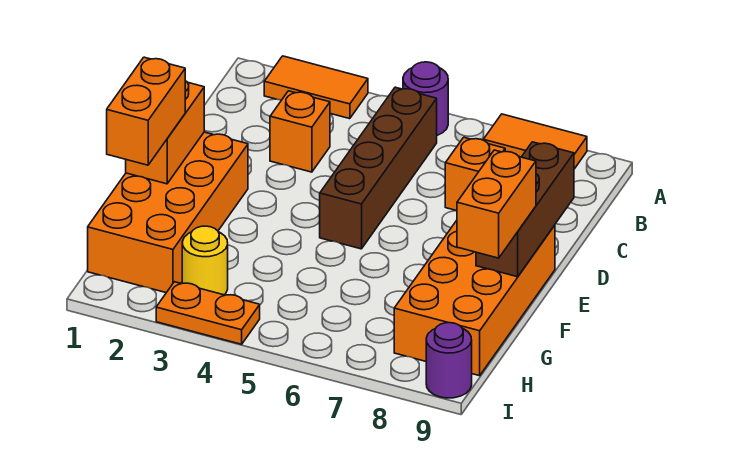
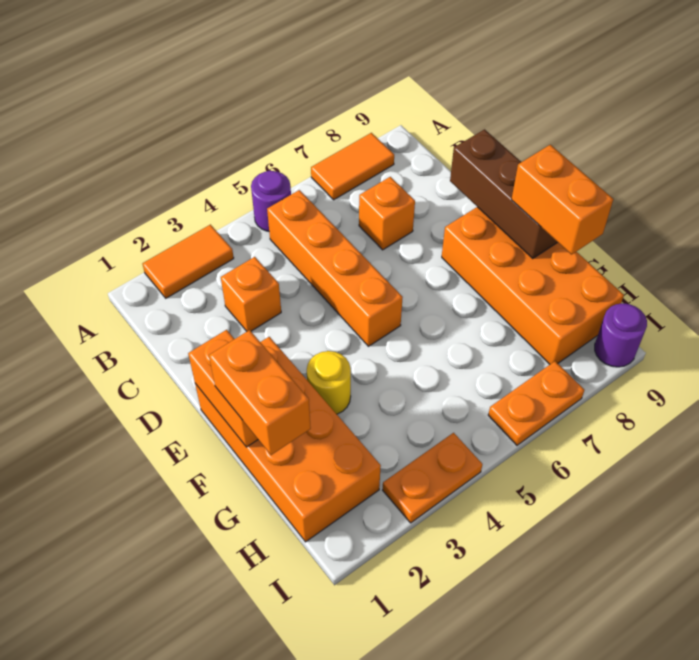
brown 1x4 brick [320,87,437,249] -> orange 1x4 brick [267,190,403,346]
yellow 1x1 round brick [182,226,228,295] -> yellow 1x1 round brick moved to [307,351,351,414]
none -> orange 1x2 plate [488,361,584,445]

